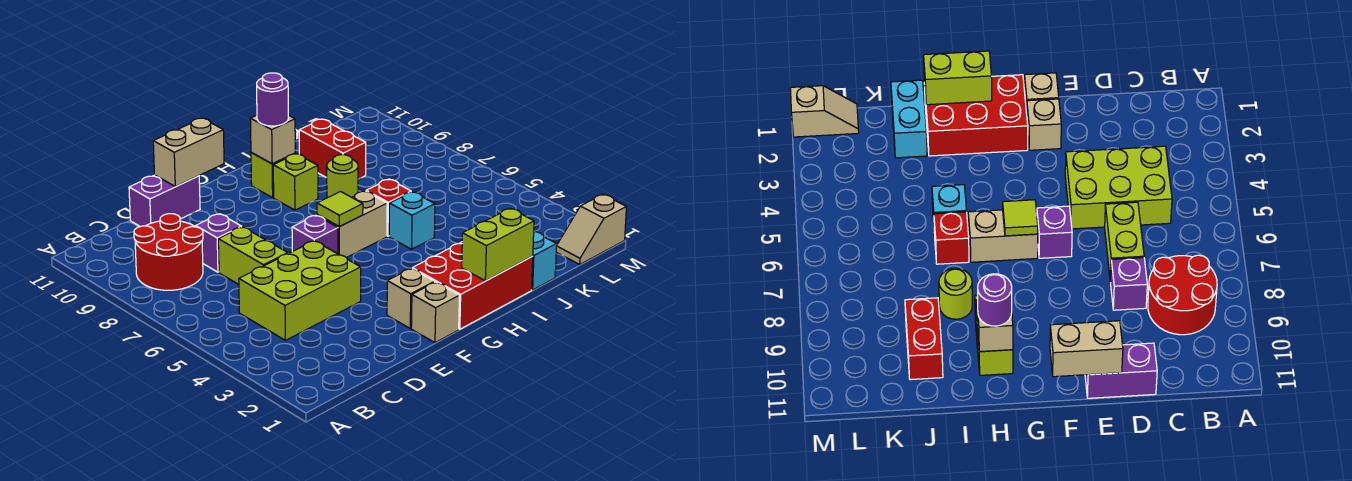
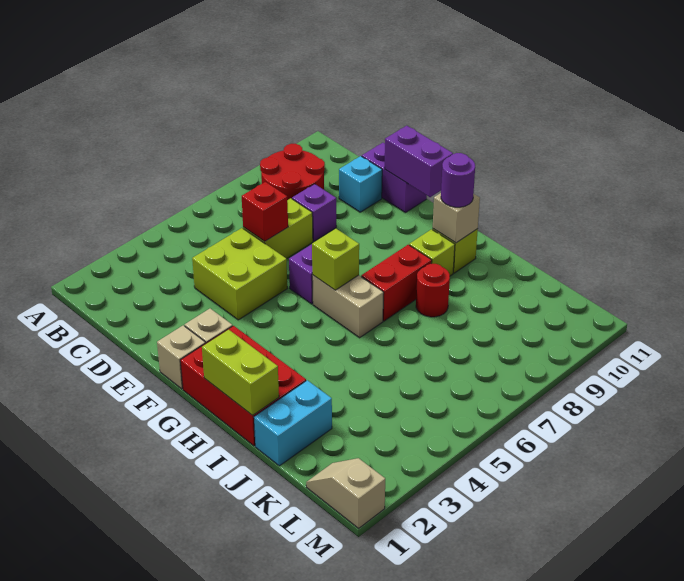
lime 2x3 brick [239,241,361,340] -> lime 2x2 brick [192,228,287,320]
tan 1x2 brick [153,118,224,186] -> purple 1x2 brick [385,126,453,197]
lime 1x1 tile [317,192,363,227] -> lime 1x1 brick [312,229,359,290]
cyan 1x1 brick [389,192,435,249] -> cyan 1x1 brick moved to [339,156,382,212]
red 1x1 brick [366,179,411,236] -> red 1x1 brick moved to [242,182,288,242]
lime 1x1 round brick [327,155,358,198] -> red 1x1 round brick [416,264,450,317]
red 1x2 brick [299,119,366,179] -> red 1x2 brick moved to [361,245,432,321]

